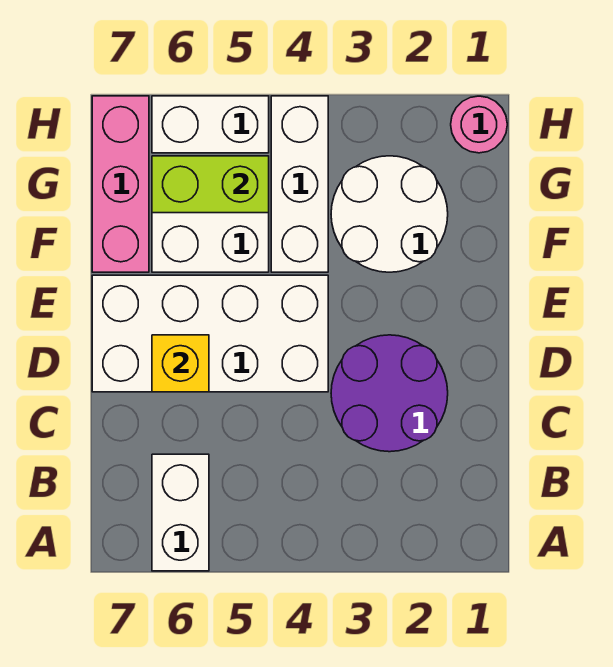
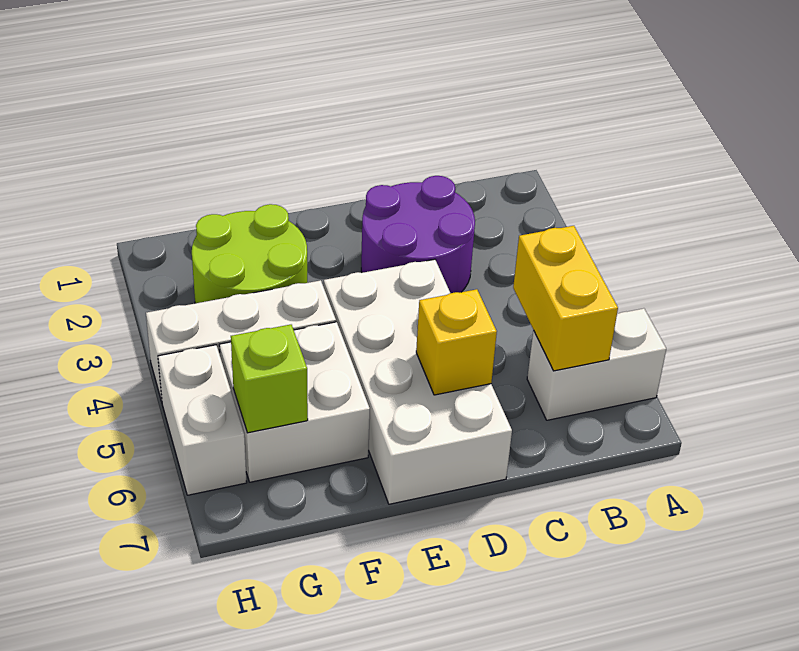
none -> yellow 1x2 brick [513,226,618,371]
white 2x2 round brick [331,156,448,272] -> lime 2x2 round brick [192,204,307,303]
pink 1x3 brick [92,96,149,272] -> none
lime 1x2 brick [152,156,269,213] -> lime 1x1 brick [231,325,308,433]
pink 1x1 round brick [451,96,507,153] -> none

